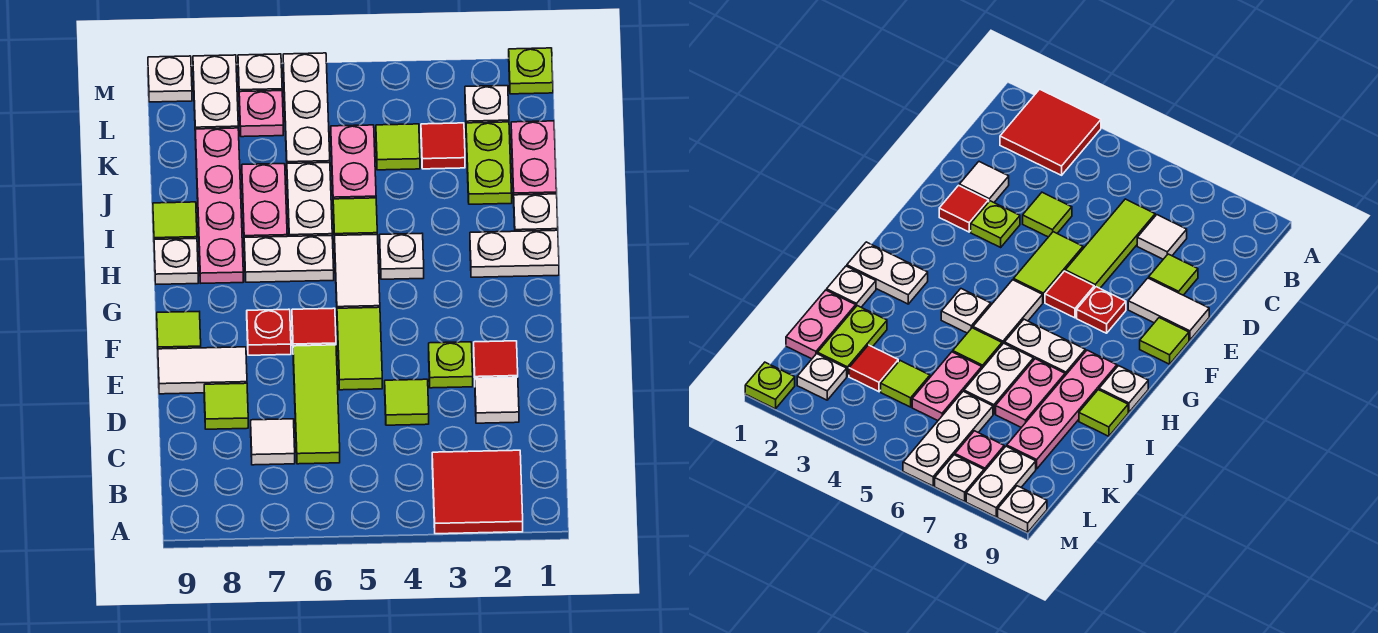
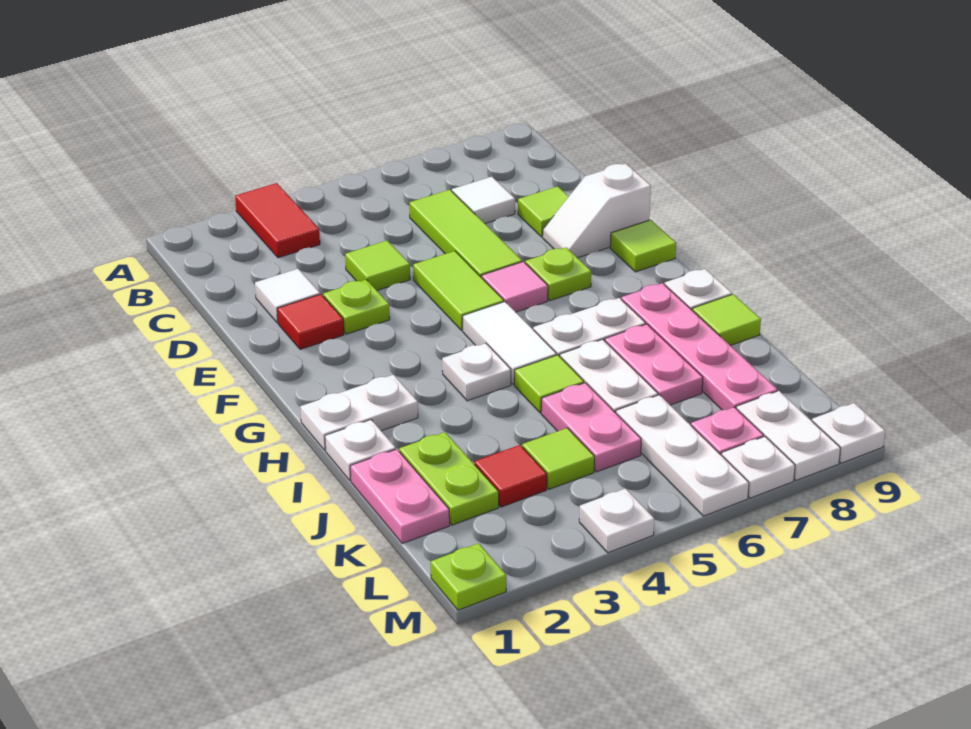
red 2x2 tile [432,450,523,534] -> red 1x2 tile [235,183,320,258]
white 1x2 tile [158,347,247,394] -> white 1x2 slope [543,163,651,258]
red 1x1 tile [292,308,336,346] -> pink 1x1 tile [482,262,548,312]
red 1x1 plate [247,309,291,355] -> lime 1x1 plate [525,247,591,301]
white 1x1 plate [465,86,509,123] -> white 1x1 plate moved to [579,488,654,553]

